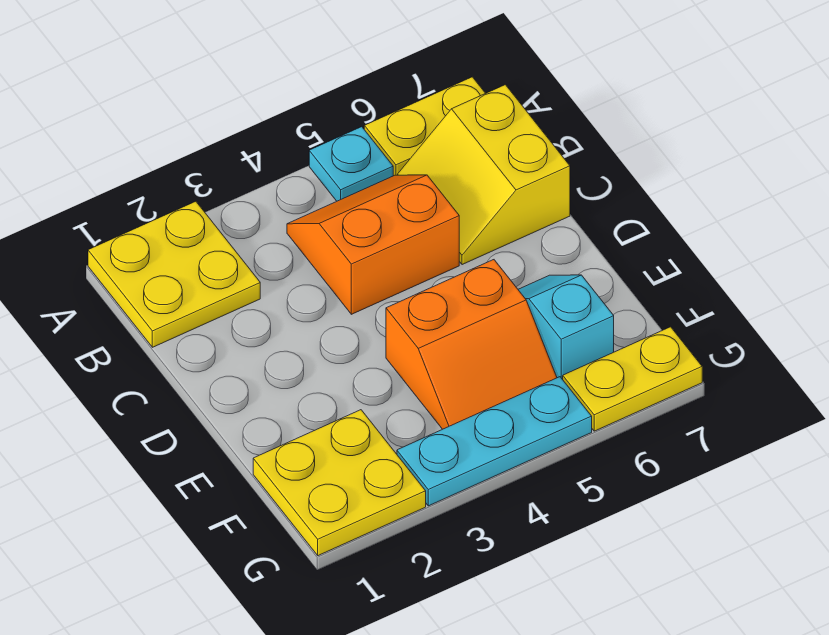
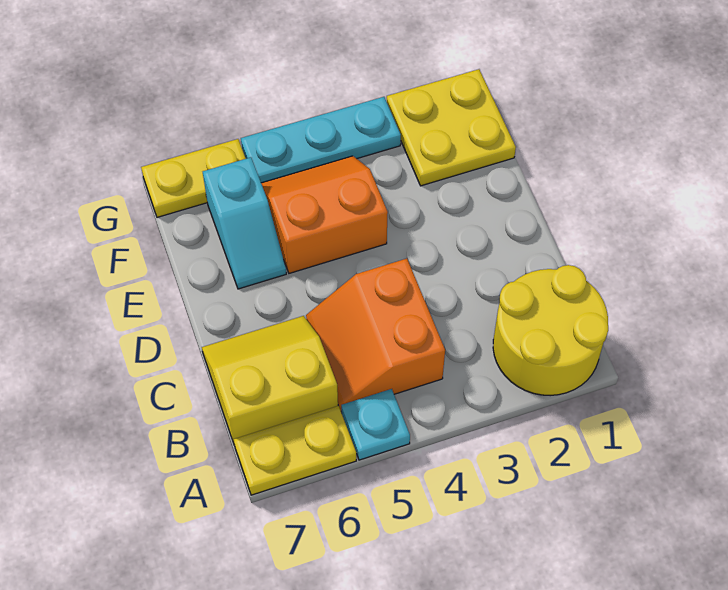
yellow 2x2 plate [88,201,260,347] -> yellow 2x2 round brick [493,265,608,396]
orange 2x2 slope [287,175,459,314] -> orange 2x2 slope turned to [306,259,445,410]
yellow 2x2 slope [398,85,570,265] -> yellow 2x2 slope turned to [202,316,338,443]

